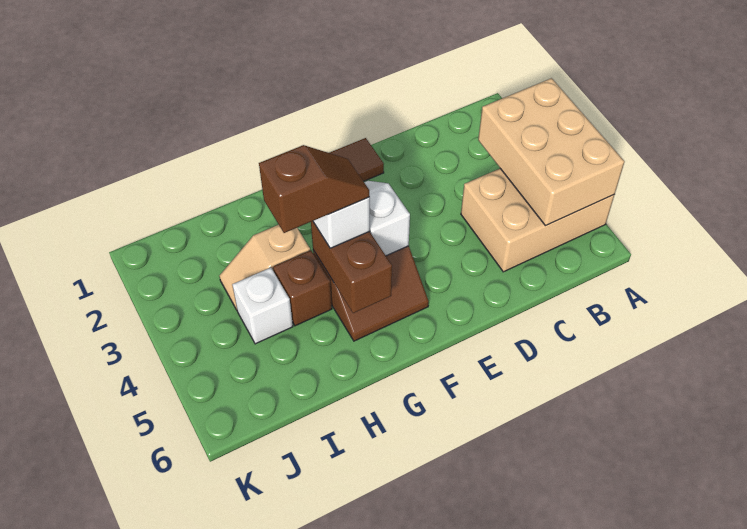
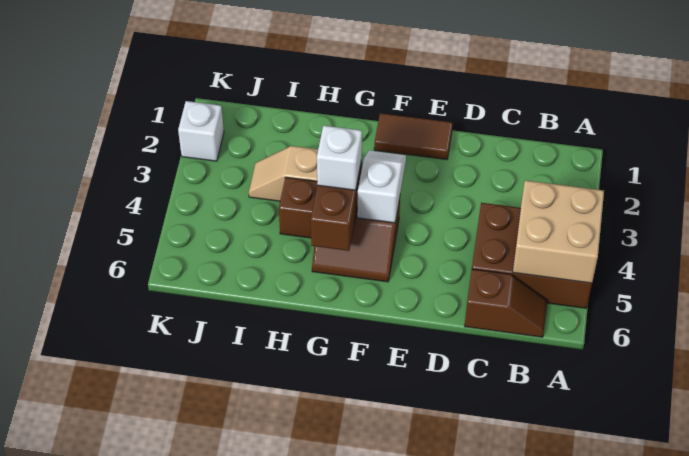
tan 2x3 brick [478,78,624,226] -> tan 2x2 brick [513,180,604,283]
tan 2x3 brick [461,169,614,272] -> brown 2x3 brick [472,203,592,308]
brown 1x2 slope [259,145,370,233] -> brown 1x2 slope moved to [465,269,547,337]
white 1x1 brick [232,268,293,344] -> white 1x1 brick moved to [178,101,224,161]

